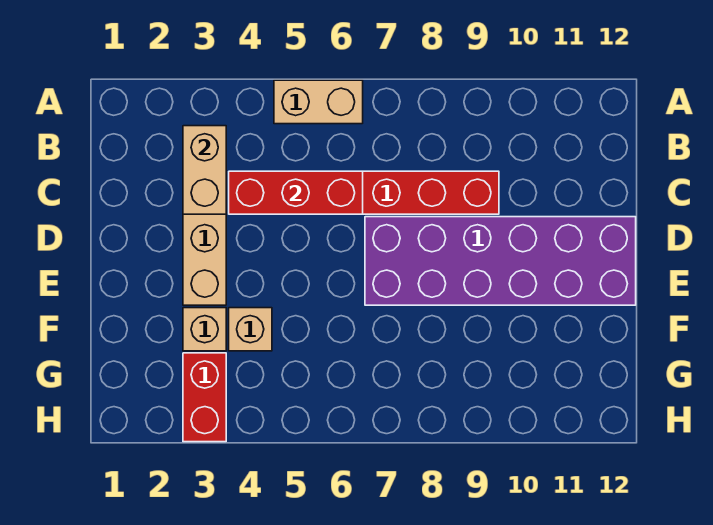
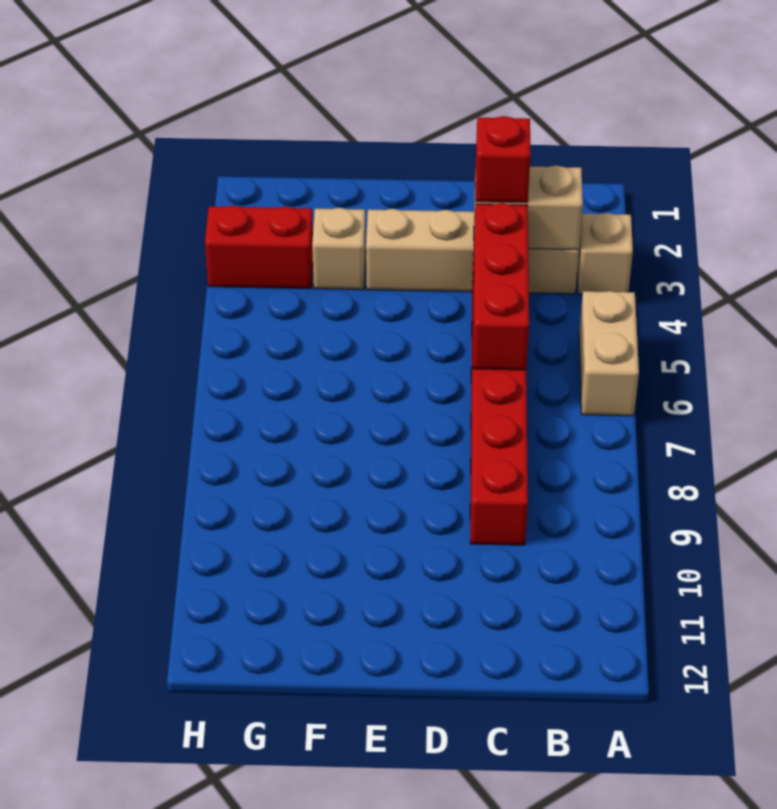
none -> red 1x1 brick [475,116,531,203]
purple 2x6 brick [365,217,636,305] -> none
tan 1x1 brick [229,308,272,351] -> tan 1x1 brick moved to [577,213,633,294]

